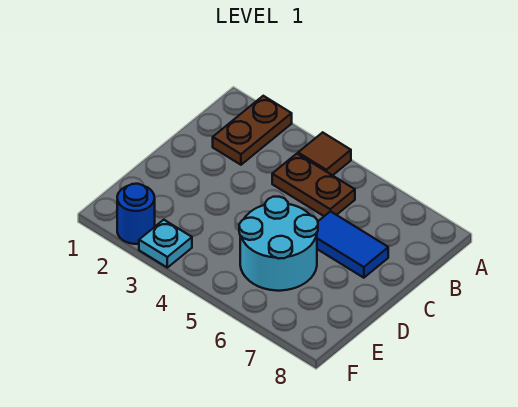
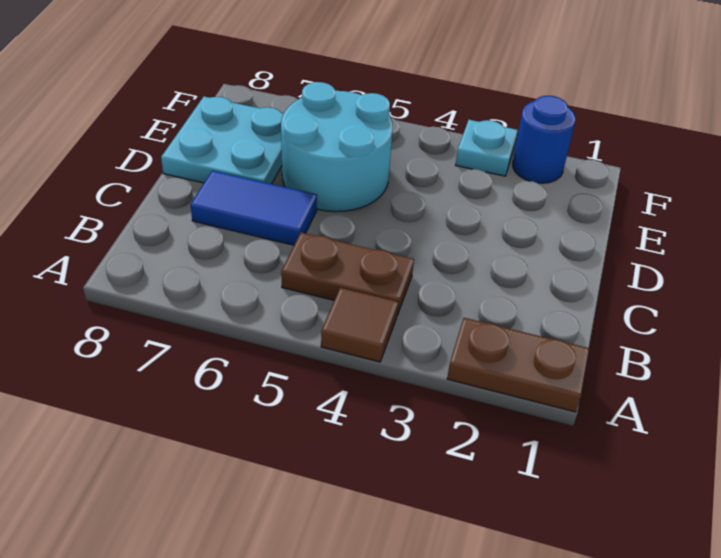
brown 1x2 plate [213,96,292,165] -> brown 1x2 plate turned to [447,318,589,412]
none -> cyan 2x2 plate [161,96,283,184]

